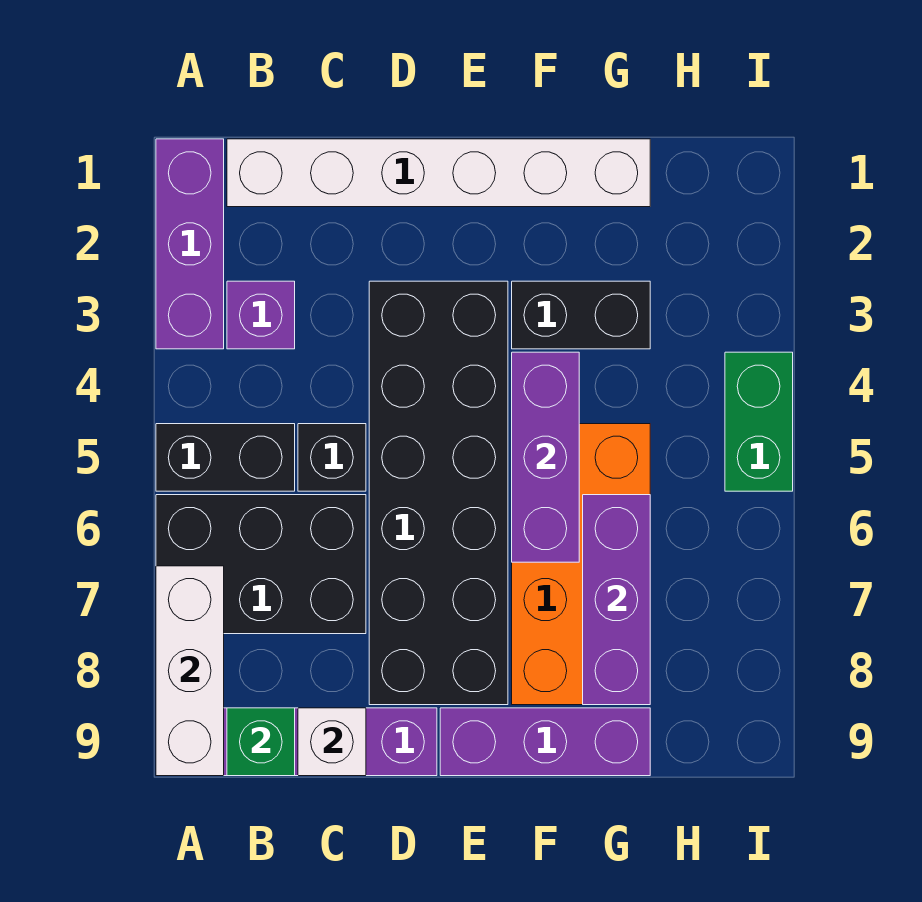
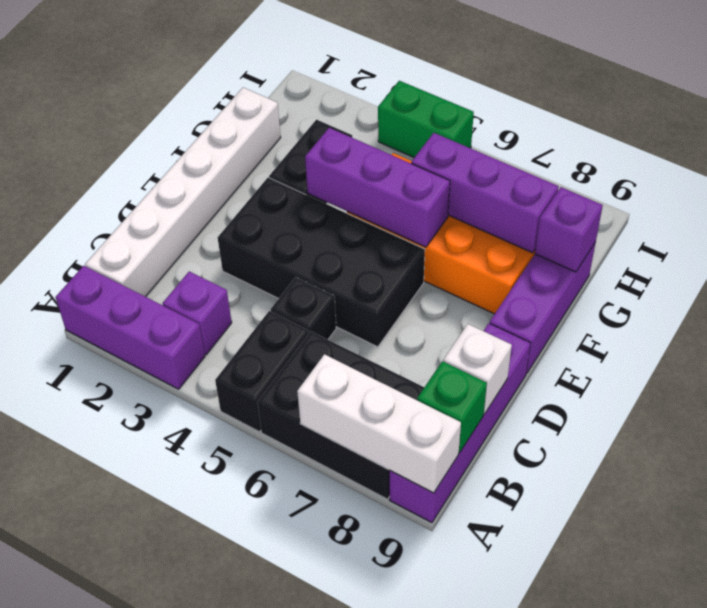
black 2x3 brick [156,495,366,634] -> black 2x3 brick turned to [257,331,424,499]
black 2x6 brick [369,281,508,705] -> black 2x4 brick [218,178,425,347]
none -> purple 1x1 brick [535,187,603,272]

